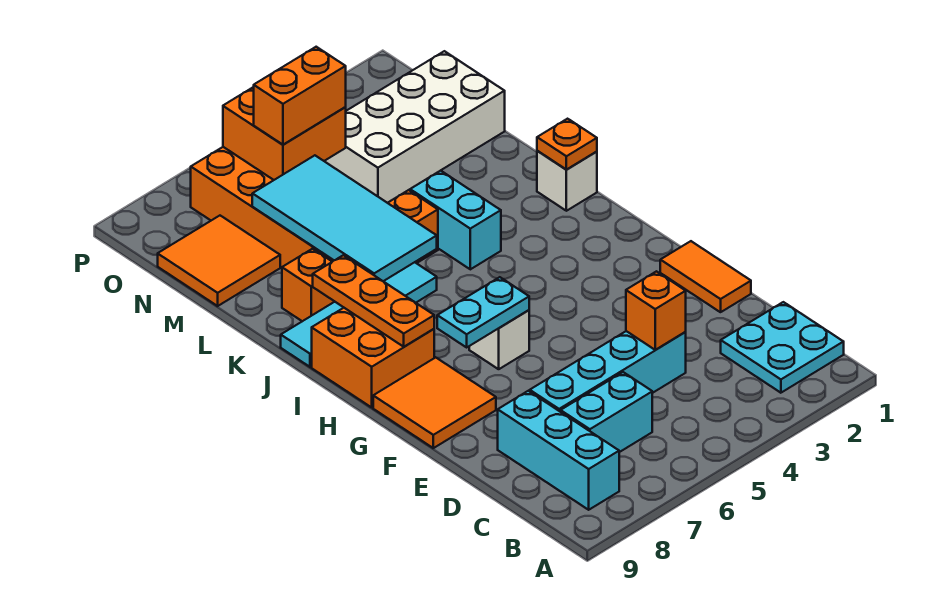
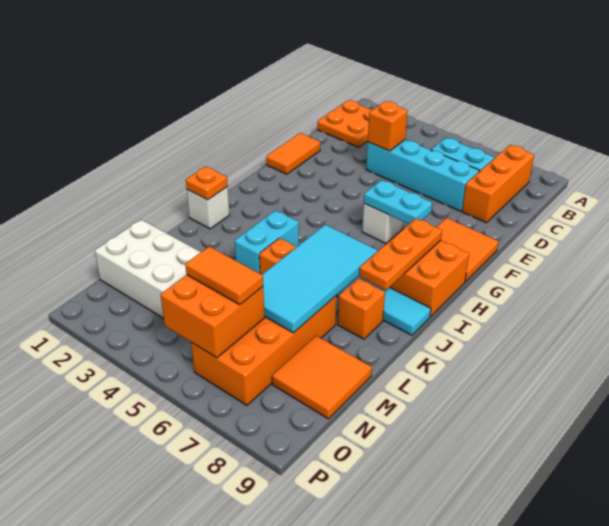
cyan 2x2 plate [721,302,844,393] -> orange 2x2 plate [317,100,373,147]
cyan 1x3 brick [498,391,619,510] -> orange 1x3 brick [462,145,534,223]
orange 1x2 brick [254,47,346,145] -> orange 1x2 tile [185,246,263,305]

